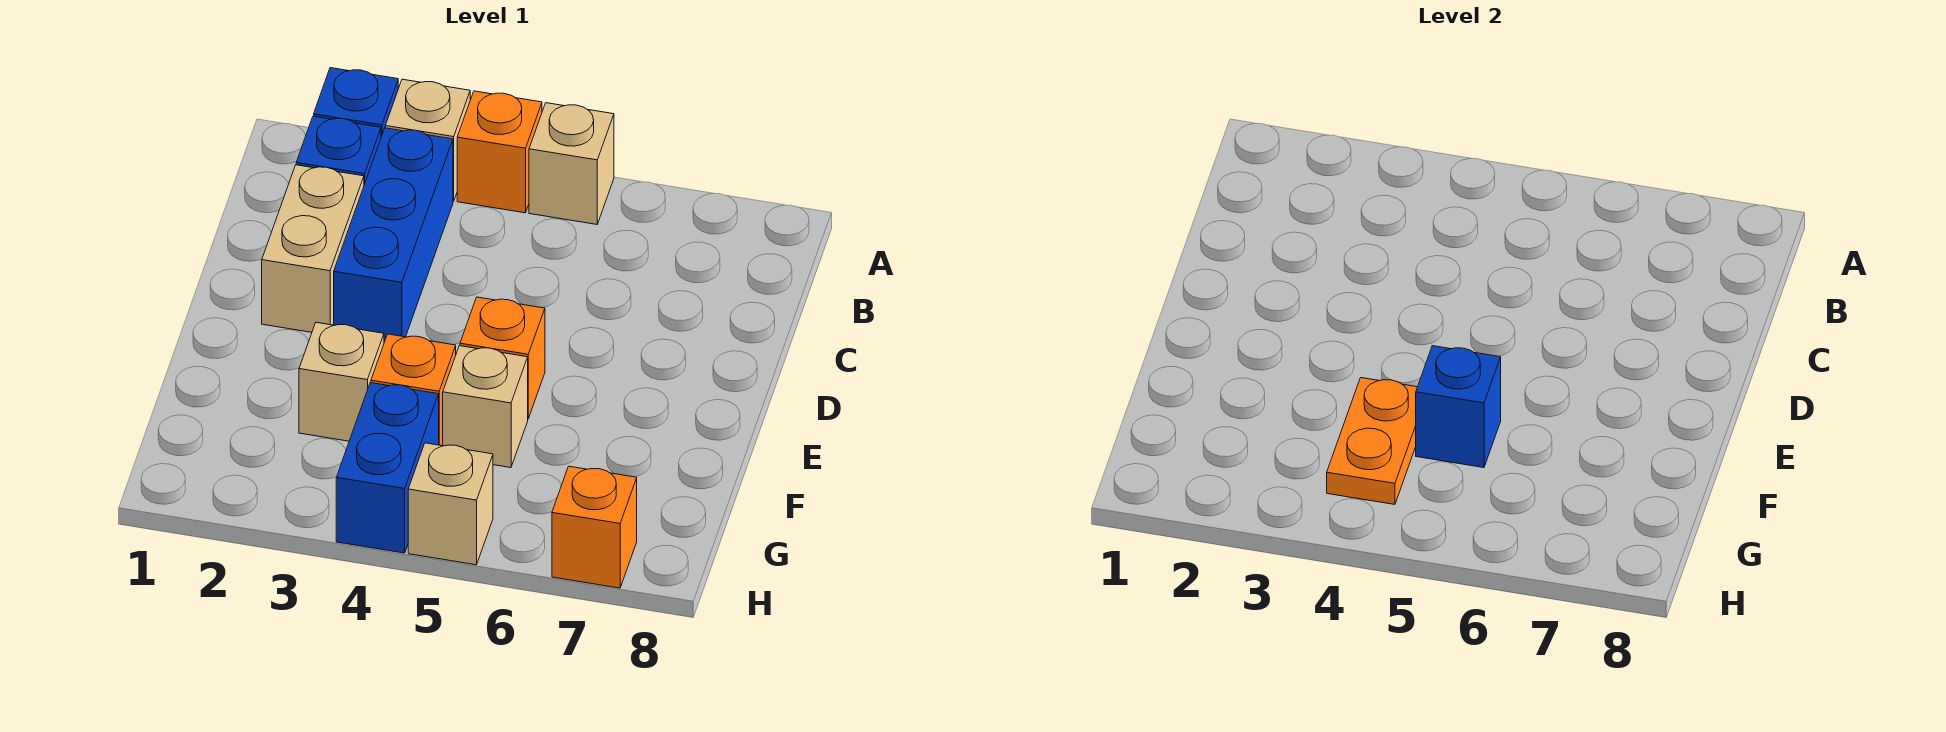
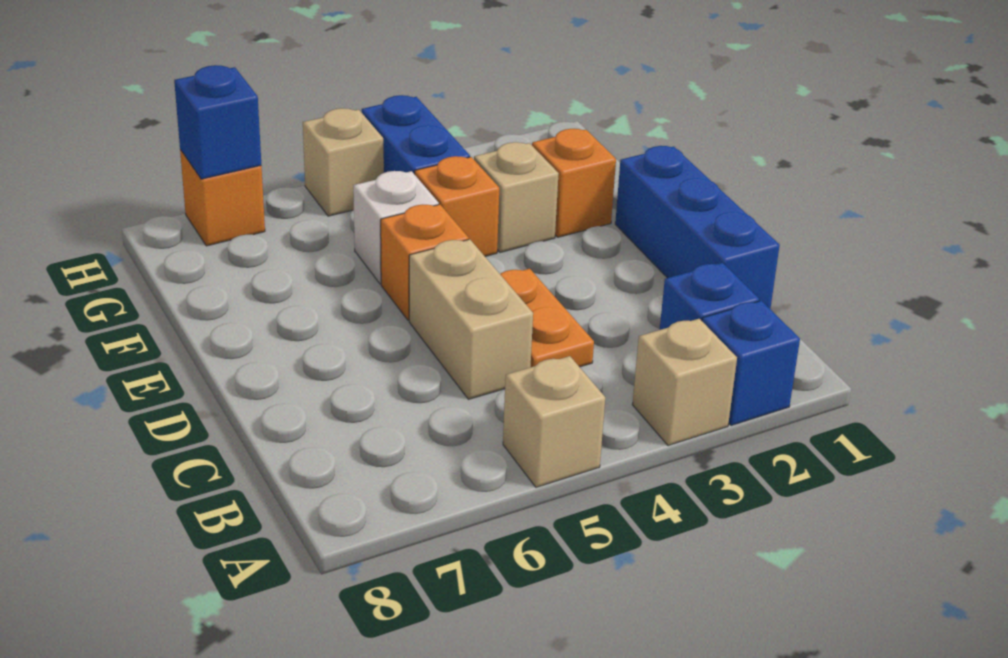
orange 1x1 brick [457,91,542,213] -> orange 1x1 brick moved to [532,129,616,237]
blue 1x3 brick [334,128,453,342] -> blue 1x3 brick moved to [615,146,780,309]
tan 1x2 brick [262,165,364,332] -> tan 1x2 brick moved to [409,239,533,399]
orange 1x2 plate [1327,378,1417,504] -> orange 1x2 plate moved to [500,269,594,367]
tan 1x1 brick [443,346,528,468] -> white 1x1 brick [353,171,439,284]
blue 1x1 brick [1416,346,1501,468] -> blue 1x1 brick moved to [174,65,261,179]

